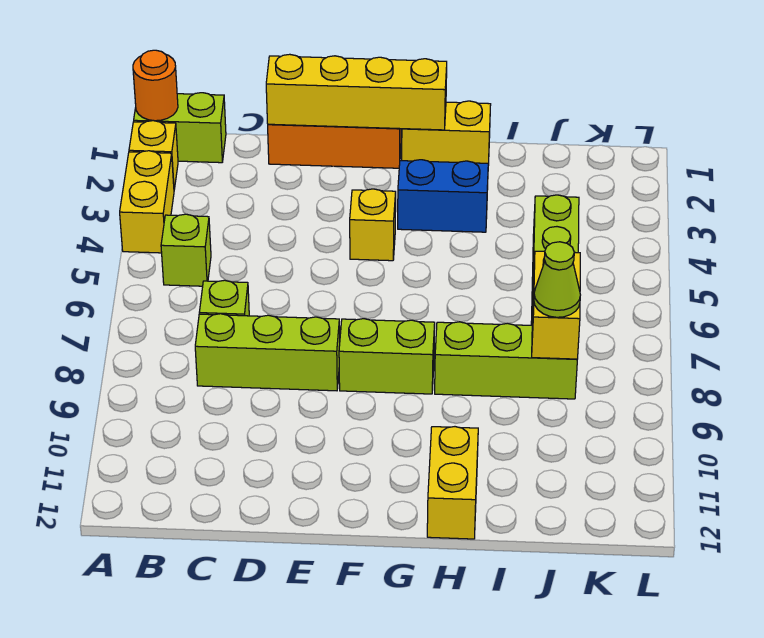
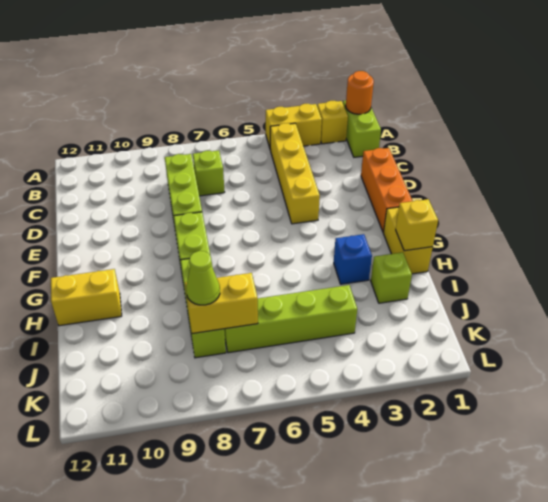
lime 1x1 brick [161,214,211,286] -> lime 1x1 brick moved to [371,252,412,303]
yellow 1x4 brick [266,54,447,130] -> yellow 1x4 brick moved to [270,123,320,224]
yellow 1x1 brick [350,189,396,261] -> yellow 1x1 brick moved to [396,199,438,251]
blue 1x2 brick [398,160,488,232] -> blue 1x1 brick [334,234,372,284]

